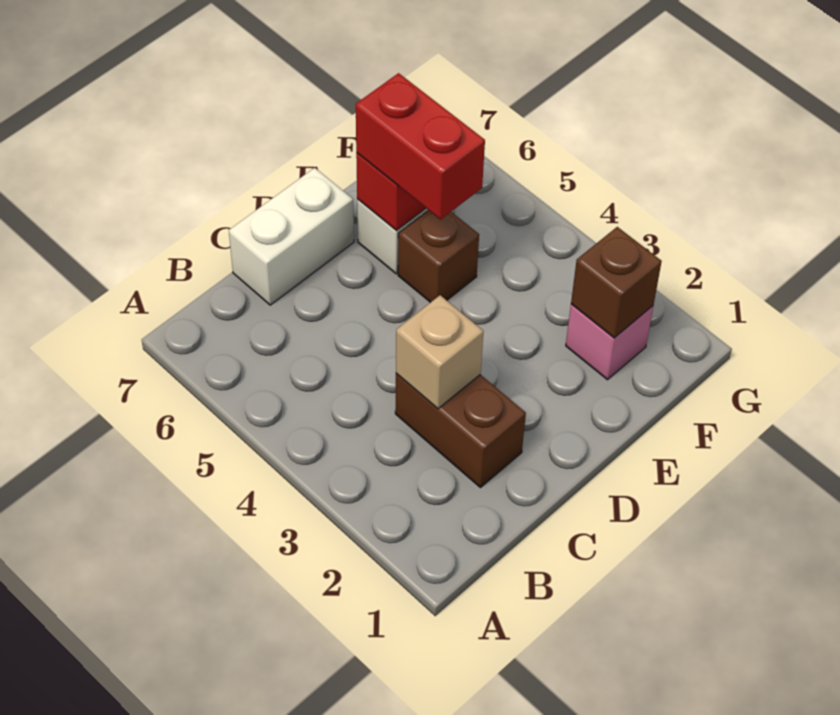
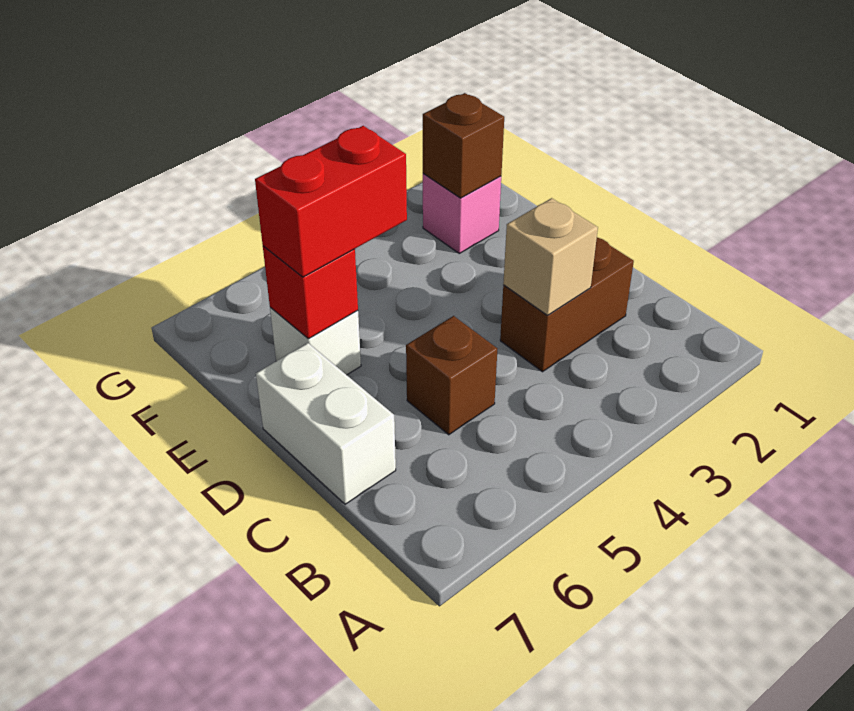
brown 1x1 brick [398,210,479,303] -> brown 1x1 brick moved to [406,316,497,435]

